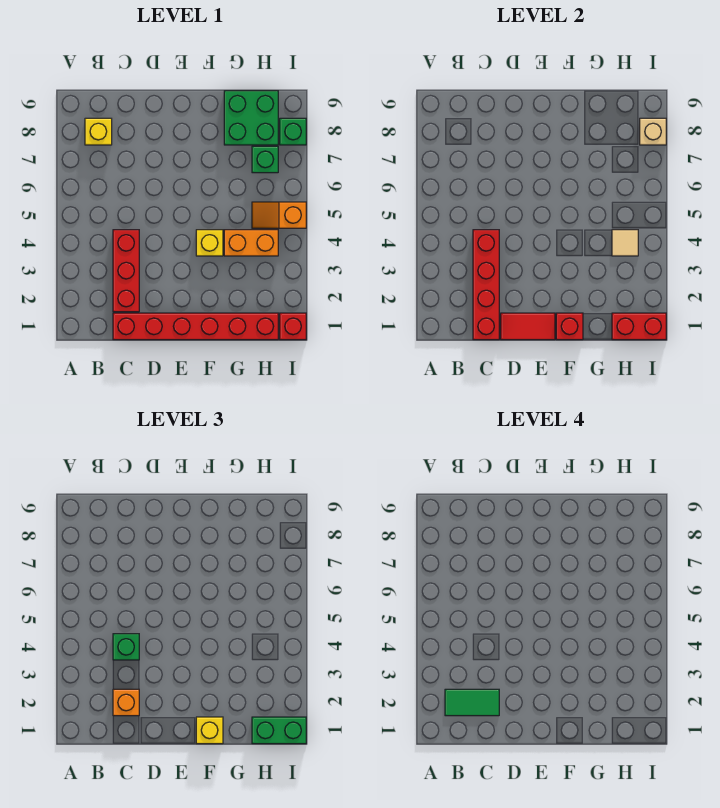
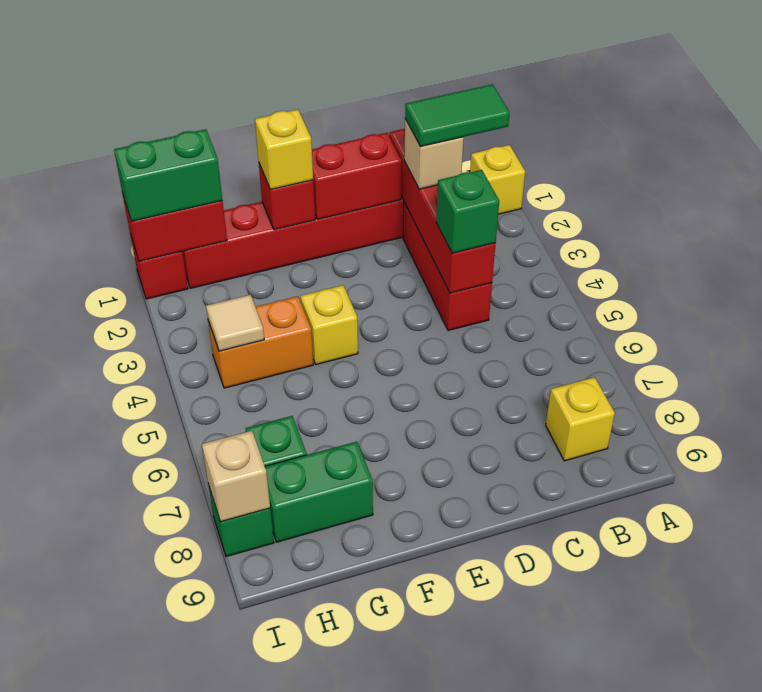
none -> yellow 1x1 brick [470,145,525,214]
orange 1x1 brick [113,689,139,716] -> tan 1x1 brick [404,119,464,189]
red 1x2 tile [501,313,555,340] -> red 1x2 brick [312,133,402,219]
green 2x2 brick [224,91,278,145] -> green 1x2 brick [265,442,373,542]
orange 1x2 slope [252,202,306,228] -> none

